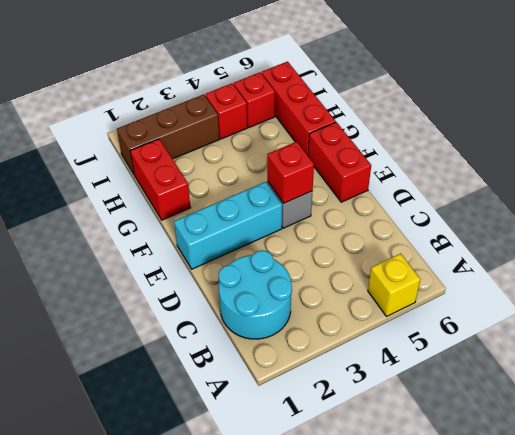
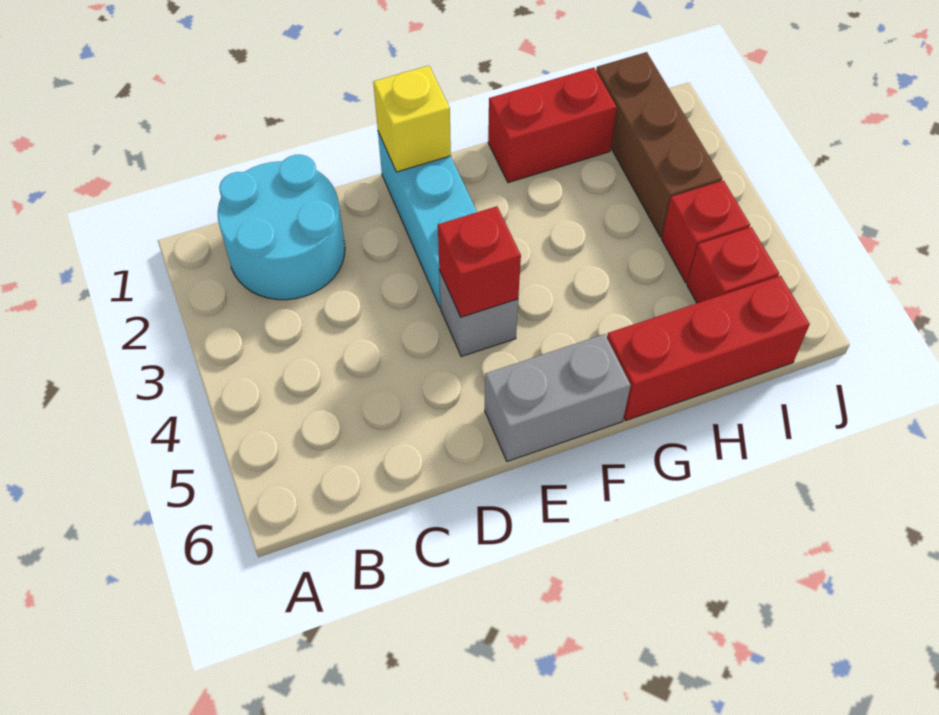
yellow 1x1 brick [368,254,420,316] -> yellow 1x1 brick moved to [373,66,451,172]
red 1x2 brick [308,122,371,202] -> grey 1x2 brick [485,334,631,461]

